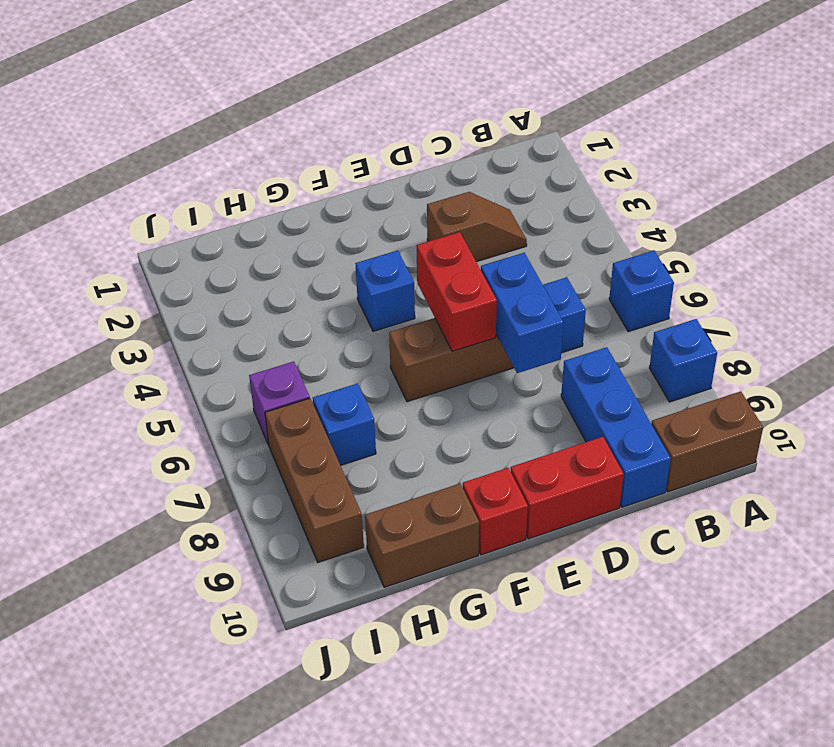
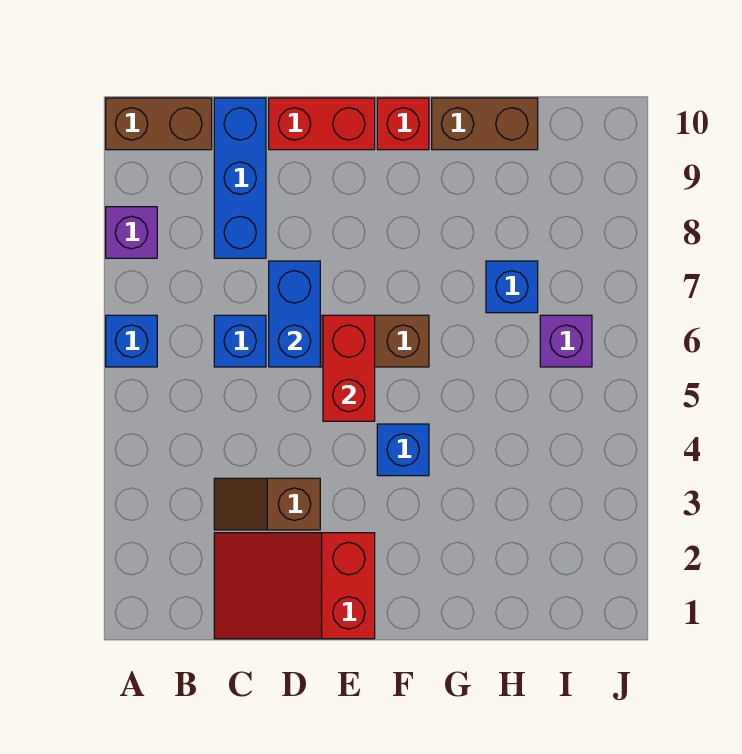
blue 1x1 brick [649,319,717,402] -> purple 1x1 brick [106,207,157,258]
none -> red 2x3 slope [214,533,375,639]
brown 1x3 brick [265,398,364,562] -> none

